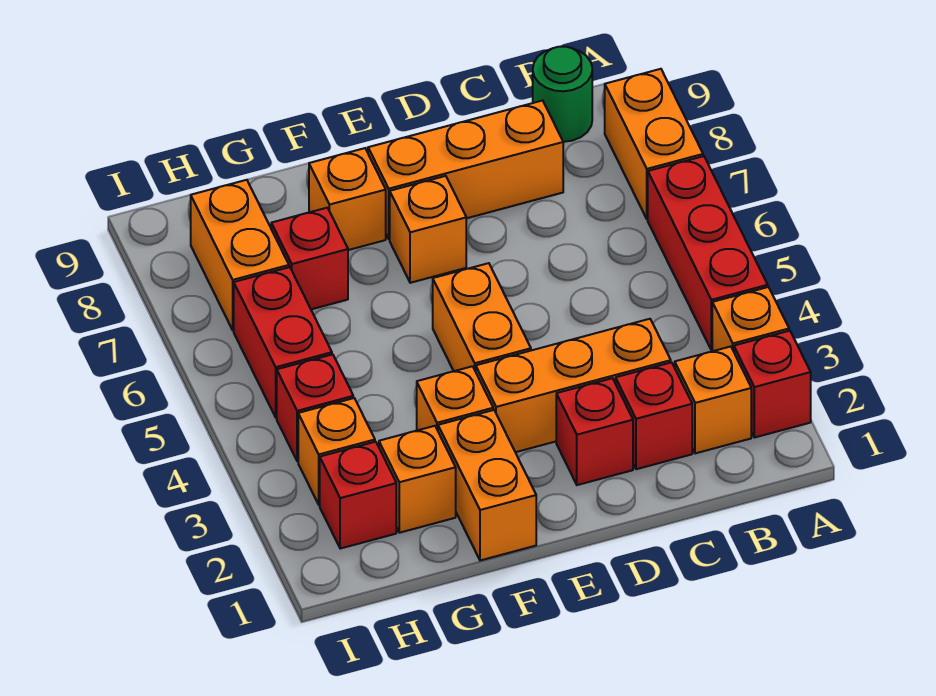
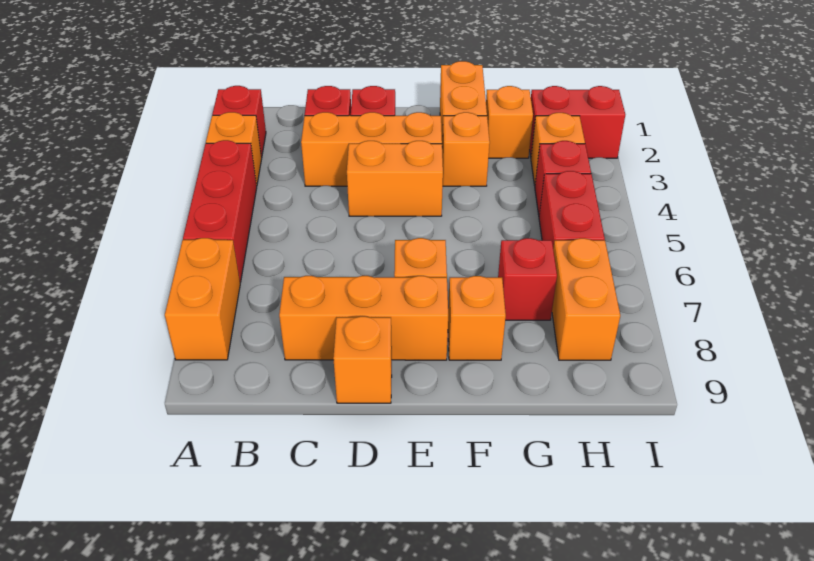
orange 1x1 brick [675,347,751,453] -> orange 1x1 brick moved to [333,316,392,403]
green 1x1 round brick [533,47,592,142] -> none
orange 1x2 brick [433,263,531,371] -> orange 1x2 brick turned to [347,141,443,216]
red 1x1 brick [320,442,396,549] -> red 1x2 brick [529,86,625,158]

